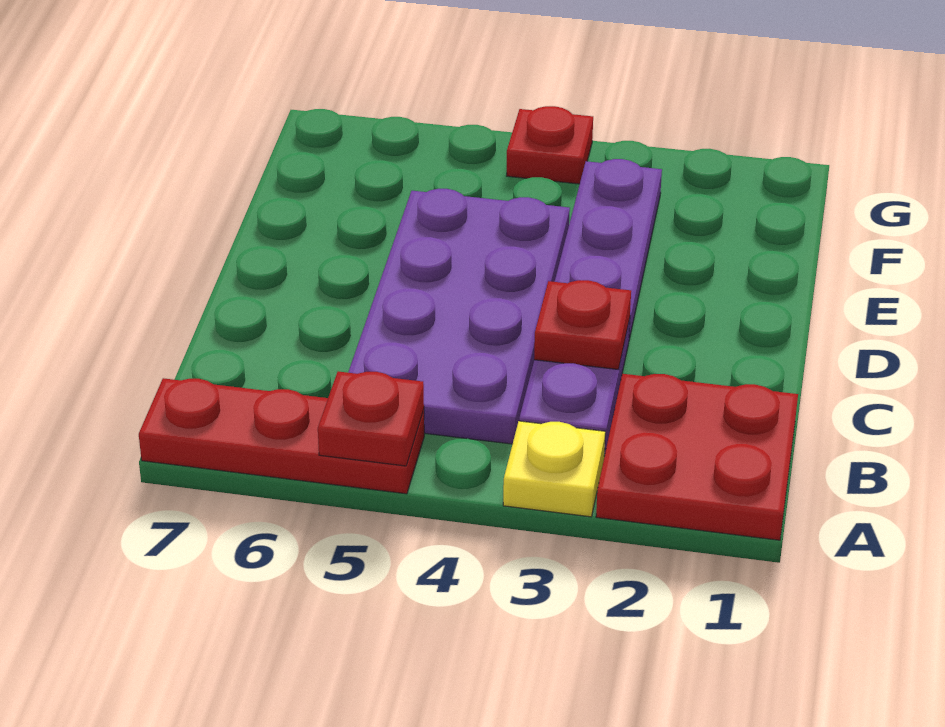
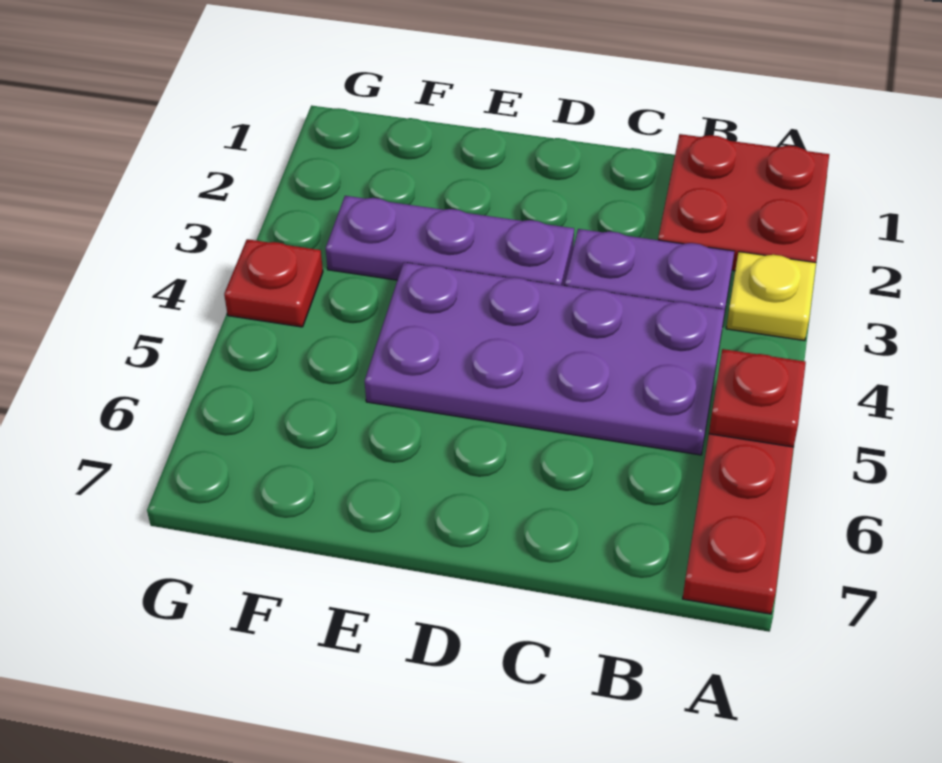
red 1x1 plate [534,280,631,370] -> none

